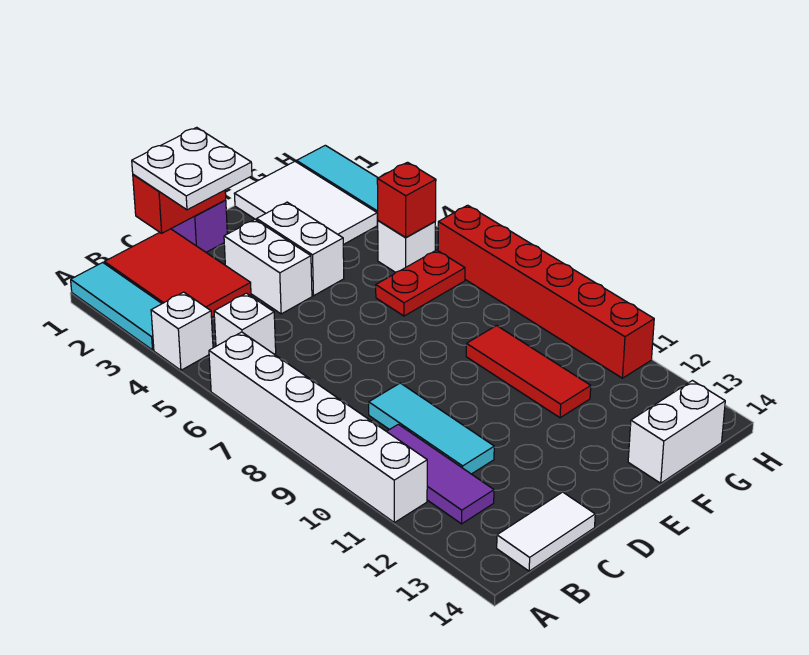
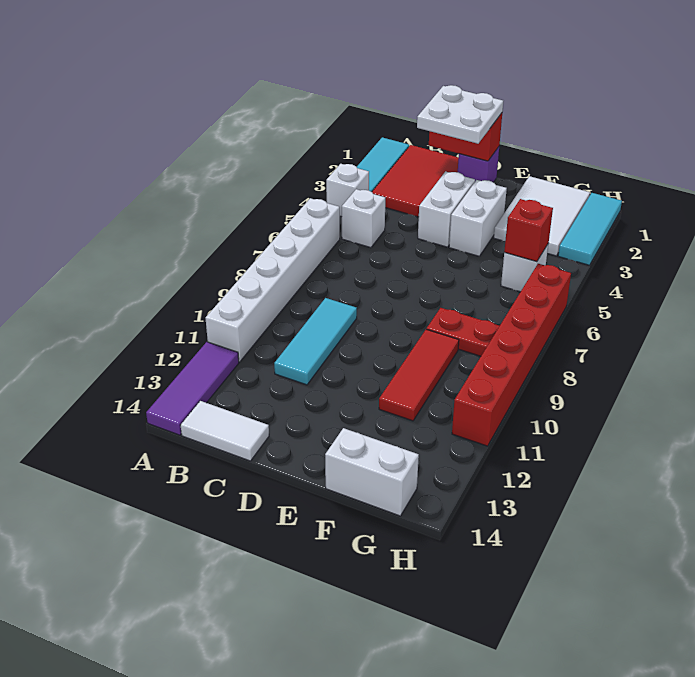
purple 1x3 tile [387,424,494,524] -> purple 1x3 tile moved to [146,342,239,435]
red 1x2 plate [376,250,465,316] -> red 1x2 plate moved to [427,308,499,356]

